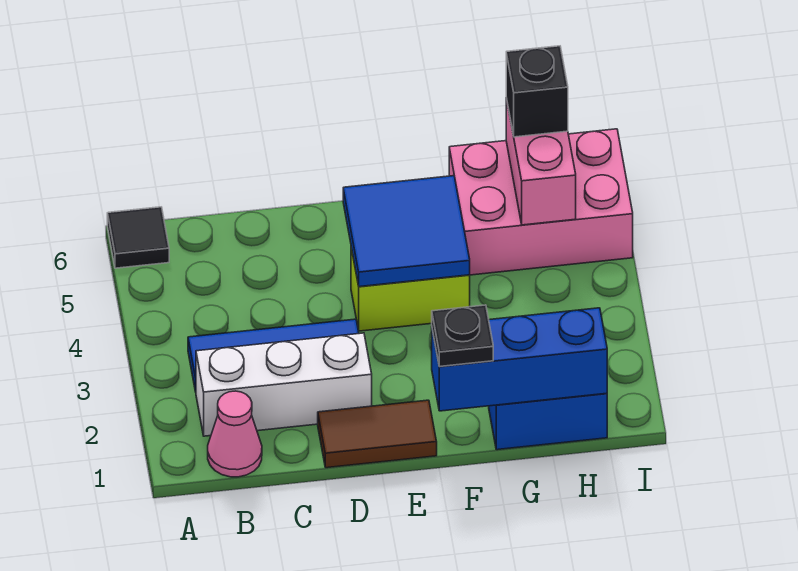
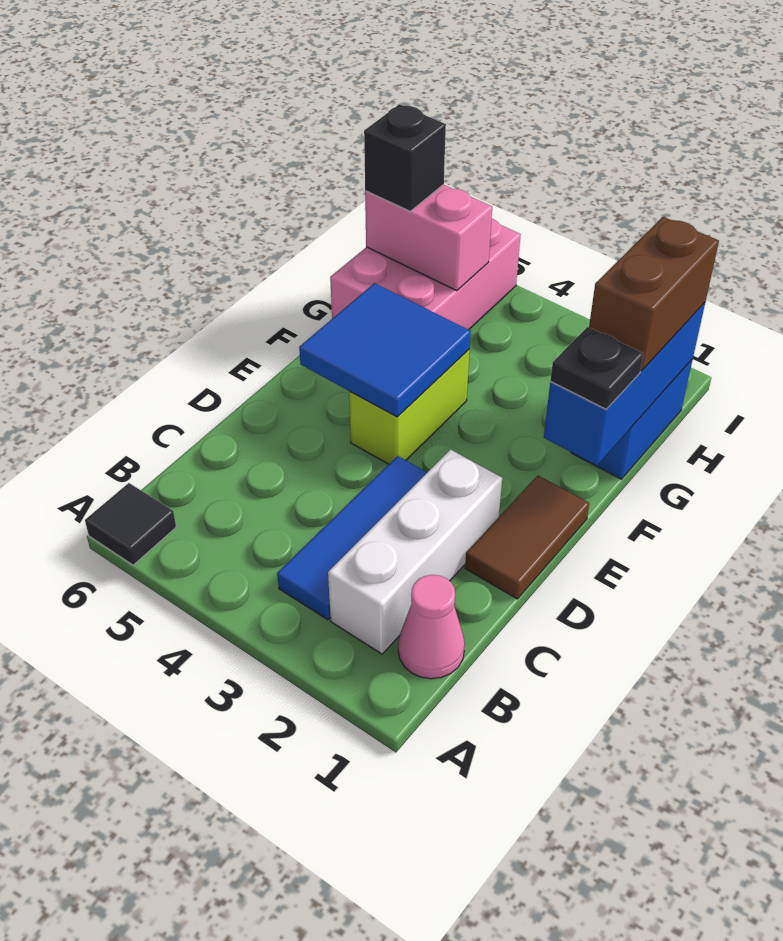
none -> brown 1x2 brick [589,217,719,371]

